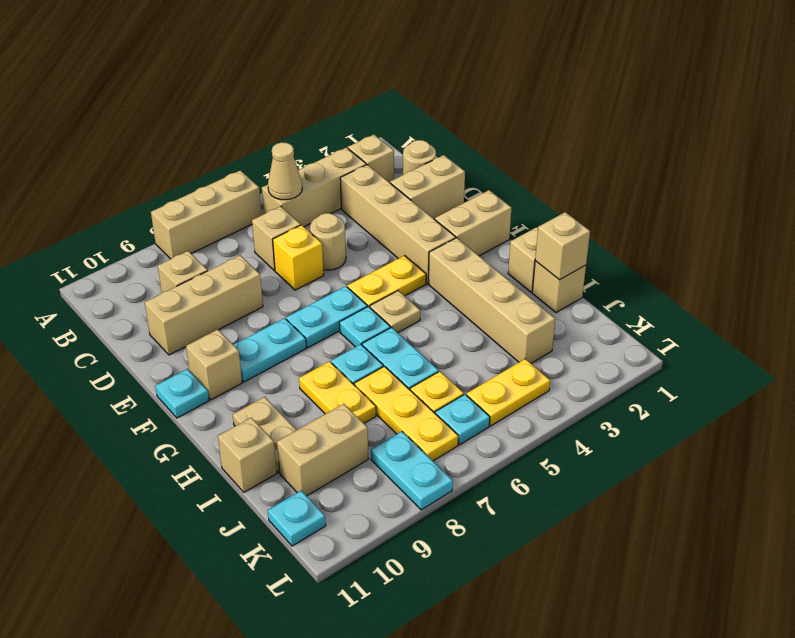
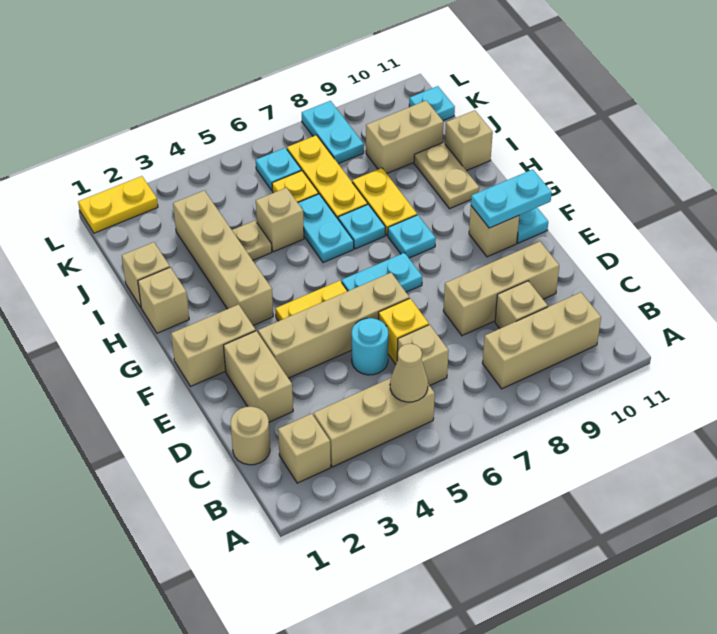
tan 1x3 brick [151,170,262,259] -> tan 1x3 brick moved to [482,292,601,389]
tan 1x4 brick [340,165,456,283] -> tan 1x4 brick turned to [258,273,409,378]
tan 1x2 brick [390,155,465,219] -> tan 1x2 brick turned to [223,331,293,422]
tan 1x1 round brick [310,213,346,270] -> cyan 1x1 round brick [352,318,388,375]
cyan 1x2 plate [234,318,306,382] -> cyan 1x2 plate moved to [471,169,552,228]
tan 1x1 plate [370,291,420,333] -> tan 1x1 plate moved to [232,221,272,260]
cyan 1x1 plate [339,306,390,347] -> cyan 1x1 plate moved to [388,215,436,258]
tan 1x1 brick [535,212,590,280] -> tan 1x1 brick moved to [256,188,304,252]
yellow 1x2 plate [467,359,550,426] -> yellow 1x2 plate moved to [78,176,158,233]

